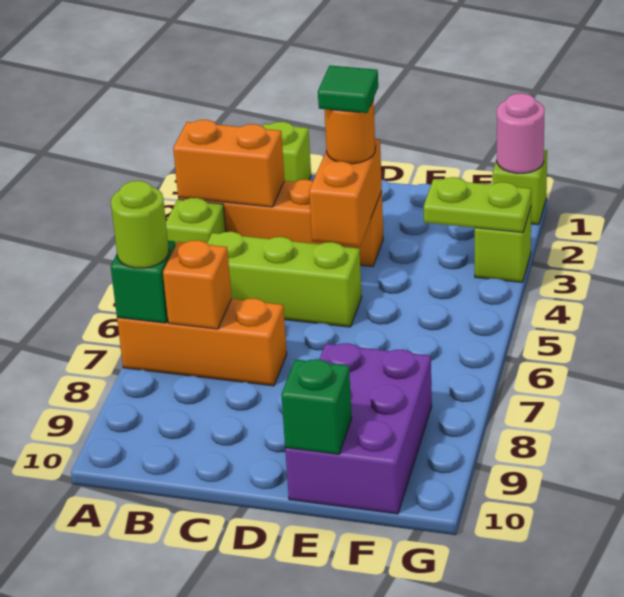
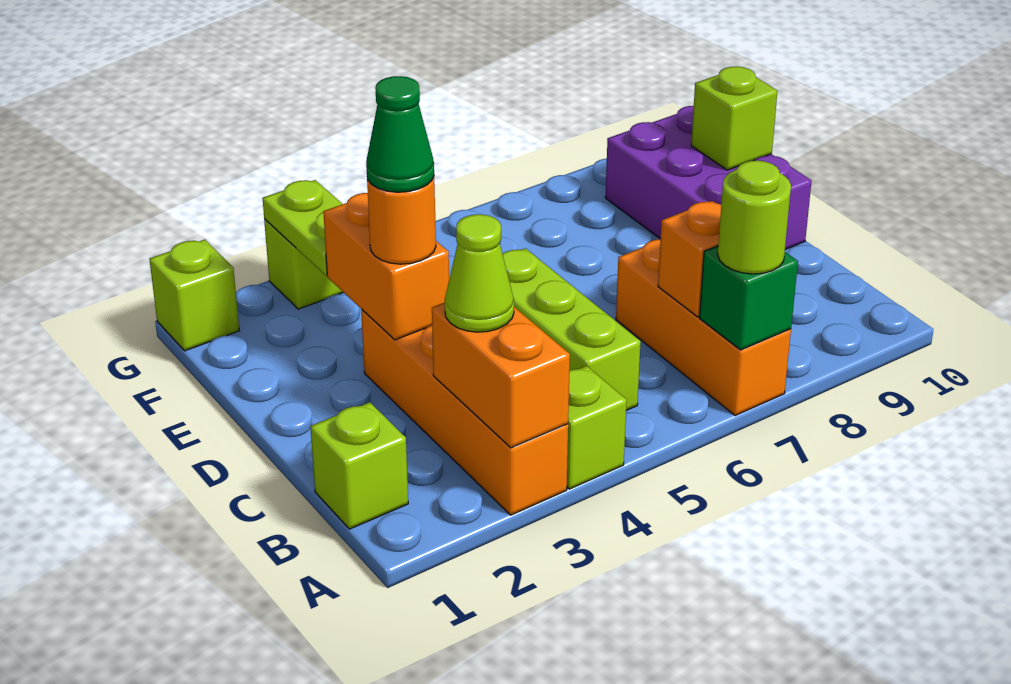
none -> lime 1x1 cone [445,214,514,332]
orange 1x2 brick [309,139,382,246] -> orange 1x2 brick turned to [323,193,449,340]
green 1x1 tile [318,66,378,113] -> green 1x1 cone [366,76,434,192]
purple 2x3 brick [285,343,432,514] -> purple 2x3 brick turned to [605,106,812,249]
green 1x1 brick [281,359,352,454] -> lime 1x1 brick [691,66,777,170]
pink 1x1 round brick [497,93,545,173] -> none

